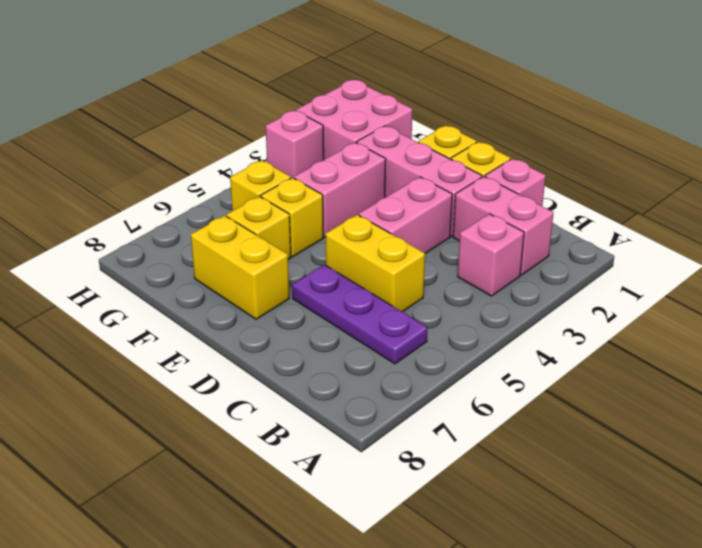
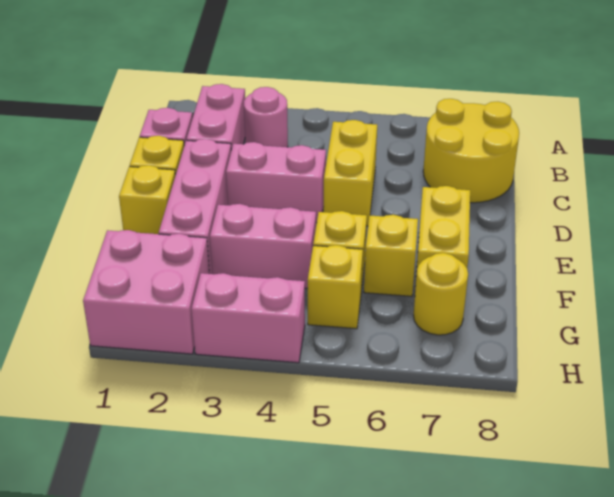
pink 1x1 brick [458,214,524,296] -> pink 1x1 round brick [244,87,288,147]
purple 1x3 plate [292,265,427,364] -> none
none -> yellow 2x2 round brick [423,99,519,203]
none -> yellow 1x1 round brick [414,253,468,335]
pink 1x1 brick [266,110,324,178] -> pink 1x2 brick [192,273,305,363]

